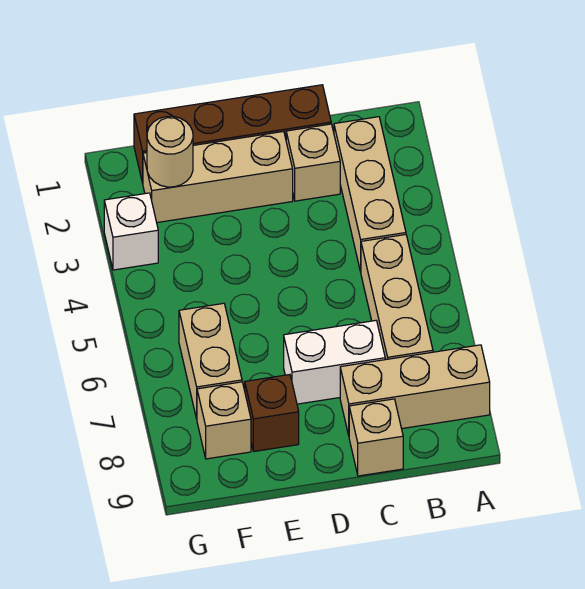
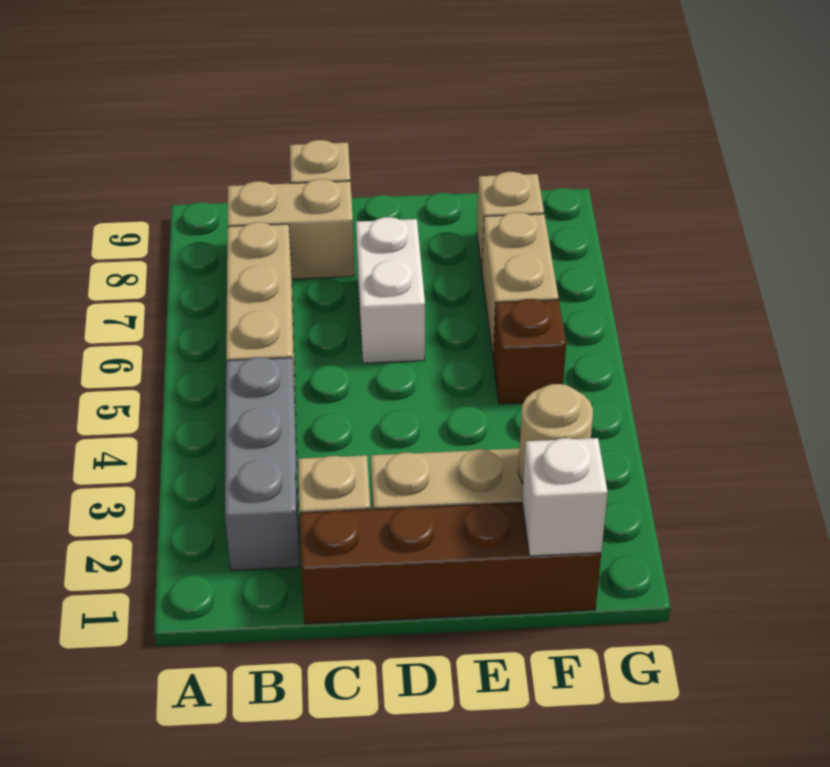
tan 1x3 brick [340,345,490,435] -> tan 1x2 brick [227,179,354,279]
tan 1x3 brick [334,117,406,272] -> grey 1x3 brick [225,357,300,571]
white 1x2 brick [284,321,385,404] -> white 1x2 brick turned to [356,217,425,363]
brown 1x1 brick [245,375,299,451] -> brown 1x1 brick moved to [493,299,566,404]
white 1x1 brick [104,193,158,270] -> white 1x1 brick moved to [522,438,608,556]

